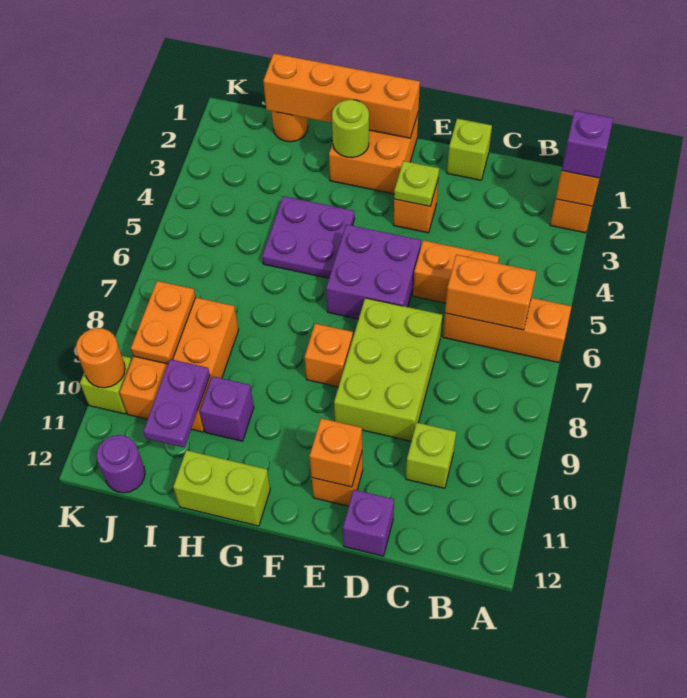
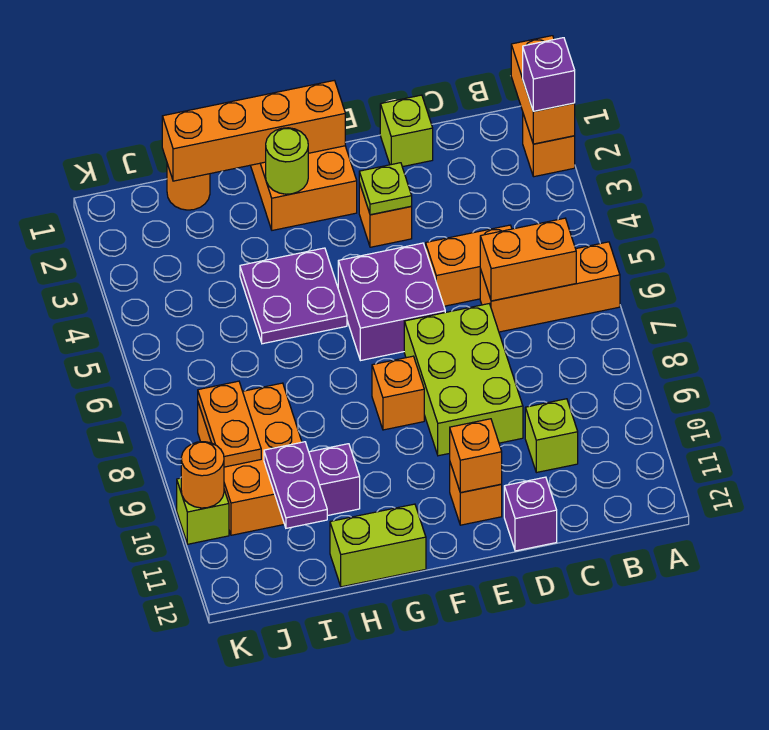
purple 1x1 round brick [96,435,145,493] -> none

